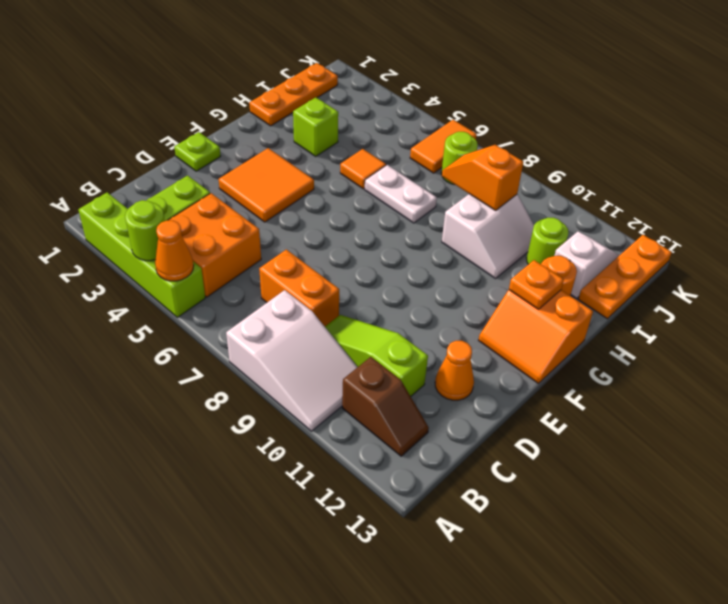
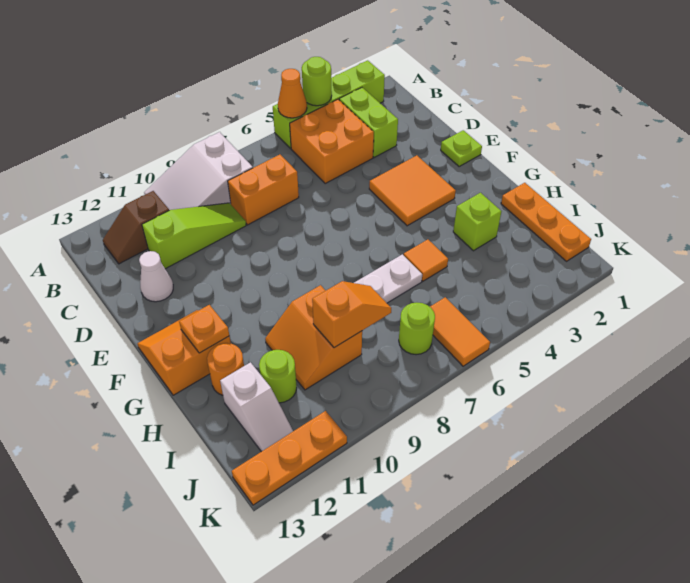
orange 1x1 cone [435,341,474,400] -> white 1x1 cone [139,251,173,302]
white 2x2 slope [442,194,534,279] -> orange 2x2 slope [265,285,362,390]
orange 1x3 plate [578,235,672,319] -> orange 1x3 plate turned to [232,411,347,505]

